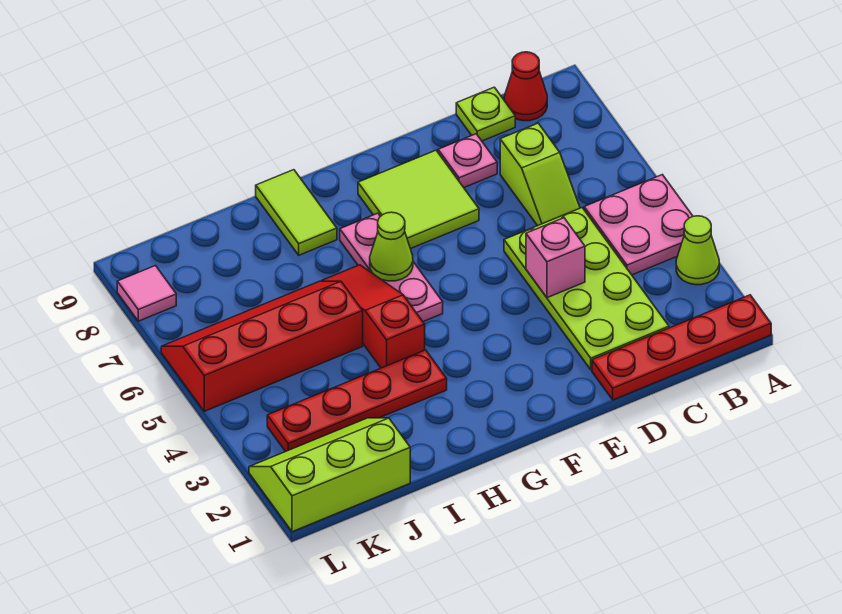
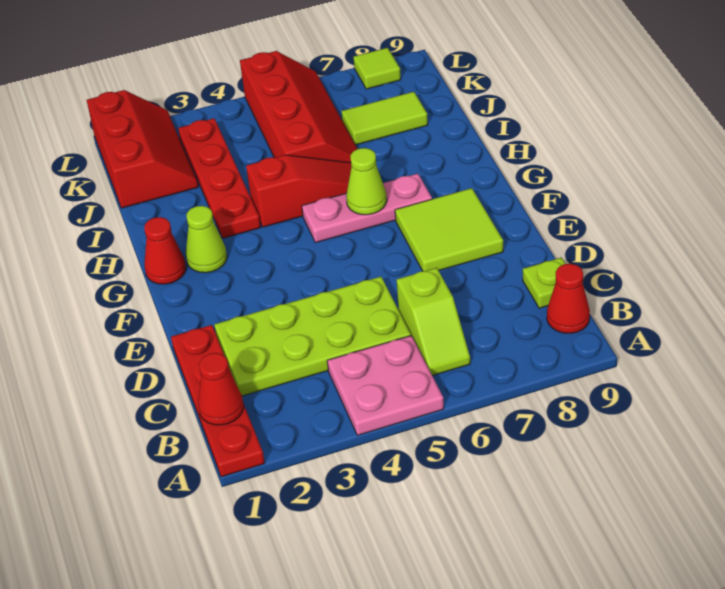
lime 1x1 cone [676,216,719,285] -> lime 1x1 cone moved to [186,206,227,273]
none -> red 1x1 cone [198,353,244,425]
lime 1x2 slope [500,123,580,226] -> lime 1x2 slope turned to [397,268,470,376]
pink 1x1 brick [526,218,585,298] -> none
pink 1x1 plate [438,134,497,187] -> none
none -> red 1x1 cone [144,217,186,284]
lime 1x2 tile [256,170,337,255] -> lime 1x2 tile moved to [341,92,428,145]
lime 2x3 slope [249,418,410,532] -> red 2x3 slope [87,90,198,208]
pink 1x1 tile [117,266,176,321] -> lime 1x1 tile [353,48,401,89]

